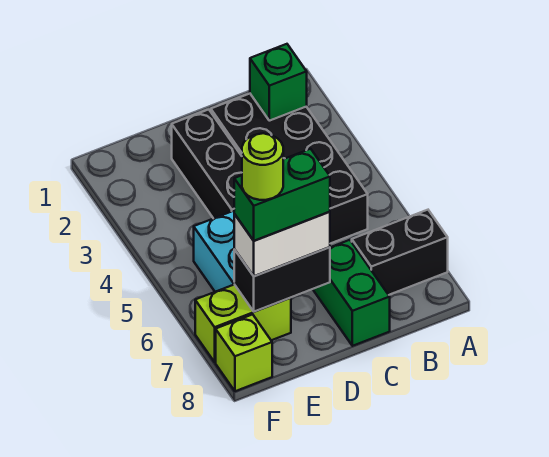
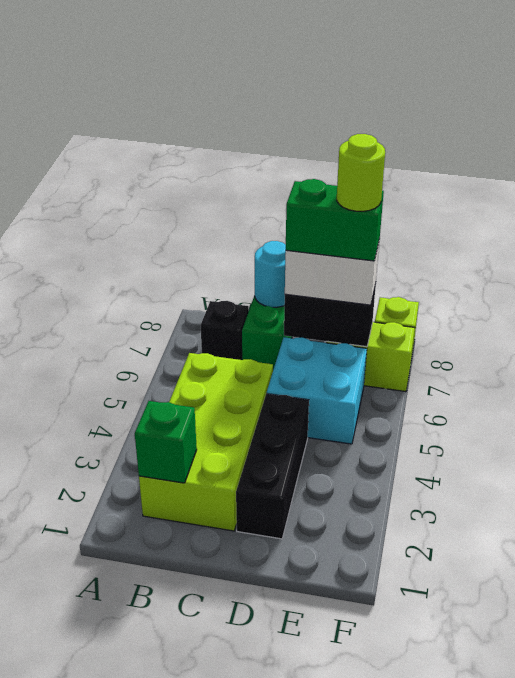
black 1x2 brick [352,210,448,295] -> black 1x1 brick [201,301,249,360]
black 2x4 brick [211,94,368,244] -> lime 2x4 brick [139,353,273,531]
none -> cyan 1x1 round brick [255,241,286,307]

